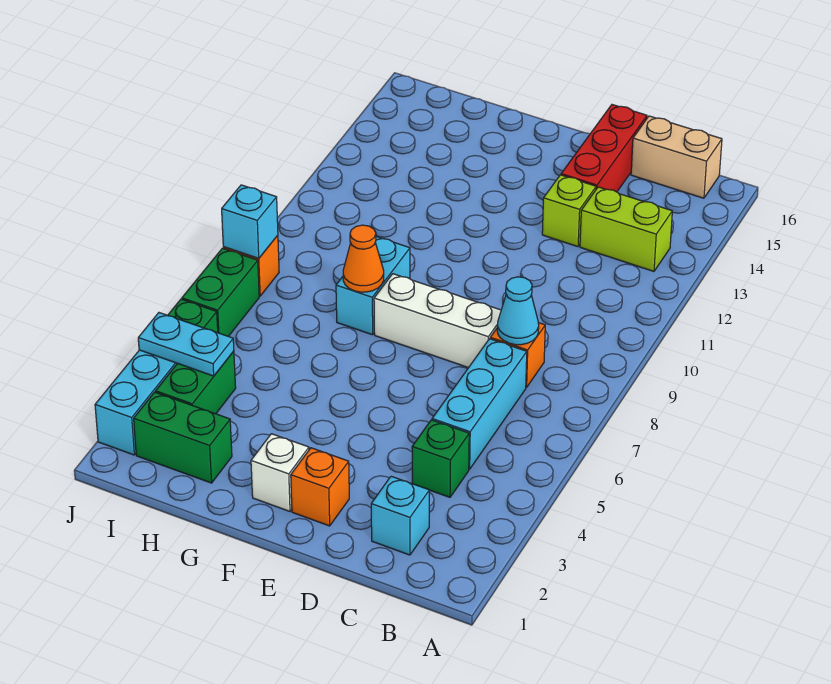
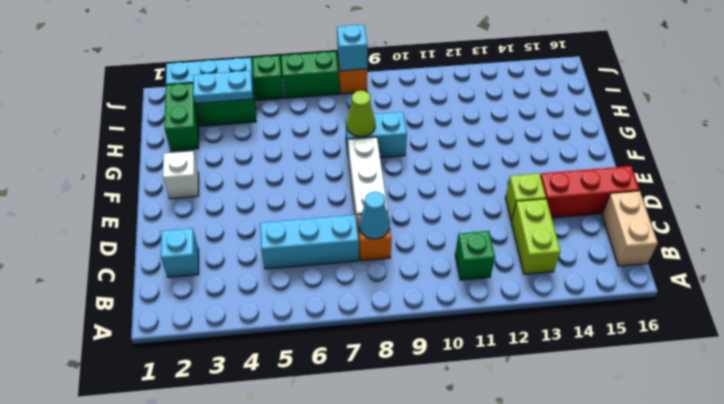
green 1x1 brick [412,420,469,497] -> green 1x1 brick moved to [455,231,495,280]
orange 1x1 brick [291,448,349,526] -> none
orange 1x1 cone [343,225,384,292] -> lime 1x1 cone [347,90,375,137]
cyan 1x2 plate [138,313,234,376] -> cyan 1x2 plate turned to [193,71,253,103]

